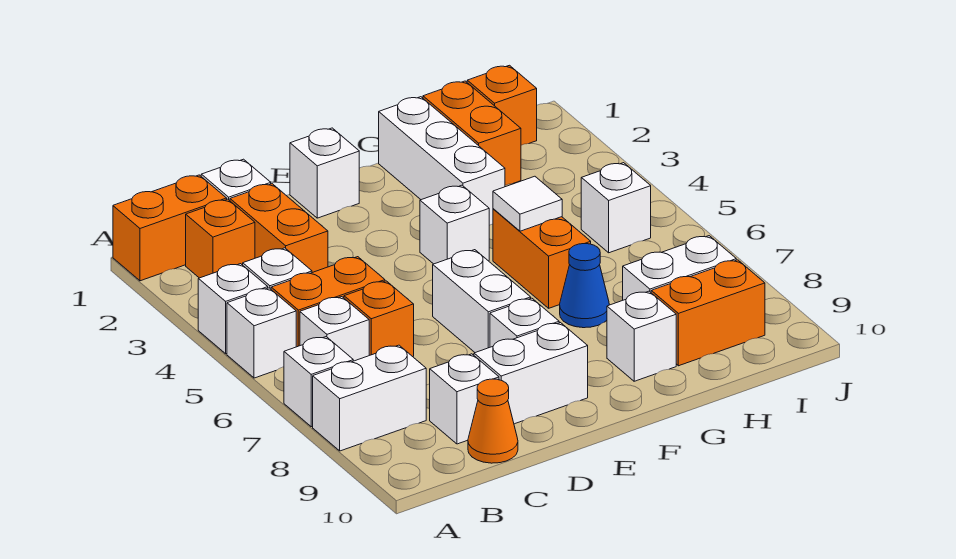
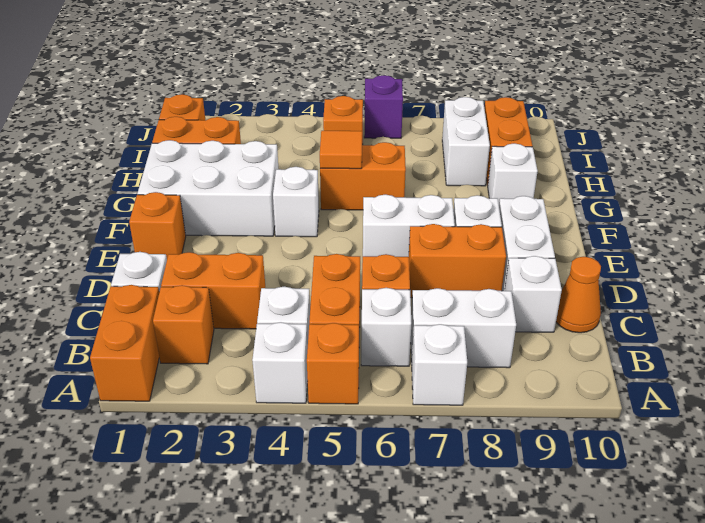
white 1x1 brick [227,288,296,378] -> orange 1x1 brick [307,323,359,404]
white 1x2 brick [313,345,426,451] -> white 1x2 brick turned to [411,288,516,368]
none -> orange 1x2 brick [409,224,506,298]
white 1x1 brick [290,128,359,218] -> orange 1x1 brick [129,192,186,258]
white 1x3 brick [379,97,505,225] -> white 2x3 brick [137,140,278,236]
white 1x1 tile [493,176,562,231] -> orange 1x1 tile [320,131,362,169]
blue 1x1 cone [560,244,609,328] -> none
white 1x1 brick [581,163,651,253] -> orange 1x1 brick [323,96,363,144]
none -> purple 1x1 brick [364,75,403,138]

